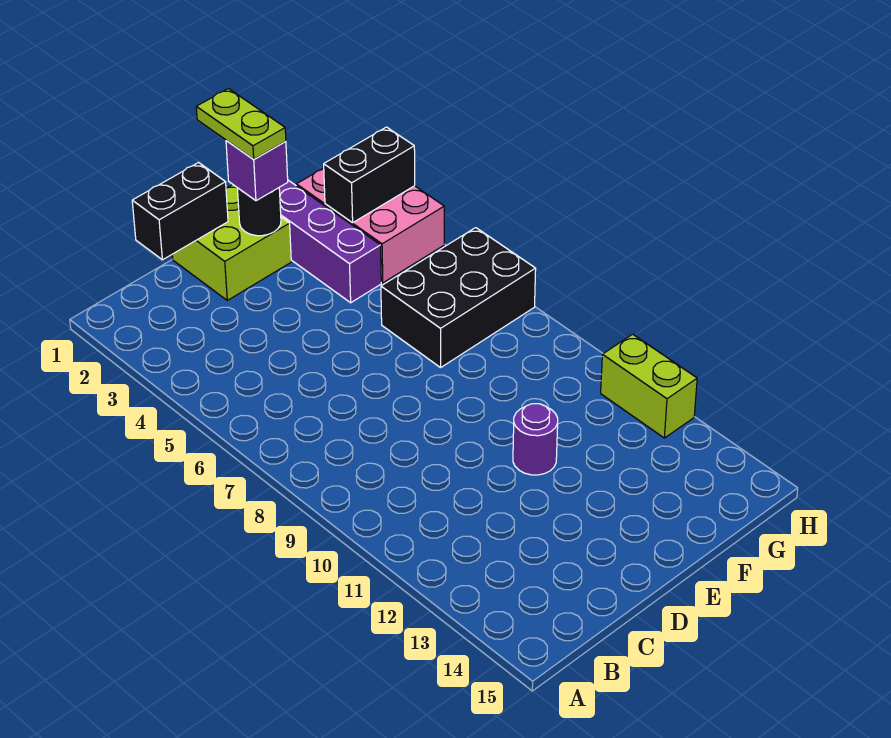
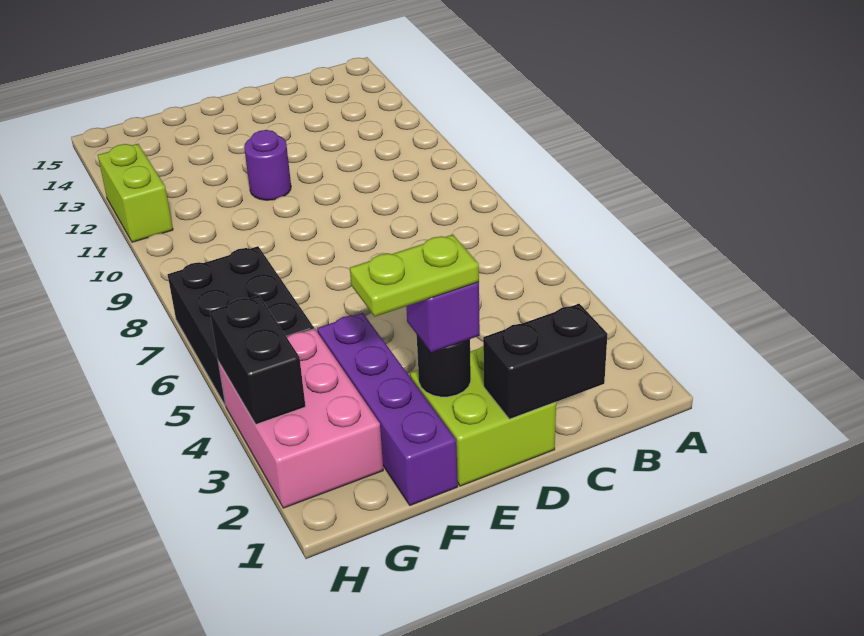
lime 1x2 plate [196,89,286,159] -> lime 1x2 plate turned to [350,234,479,317]
black 2x3 brick [381,228,536,367] -> black 2x3 brick turned to [167,246,314,406]
black 1x2 brick [324,127,415,223] -> black 1x2 brick turned to [210,295,305,424]

